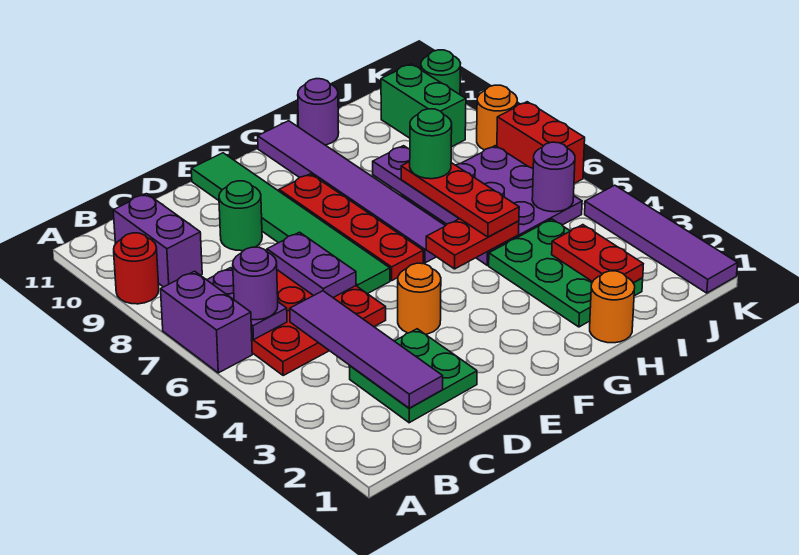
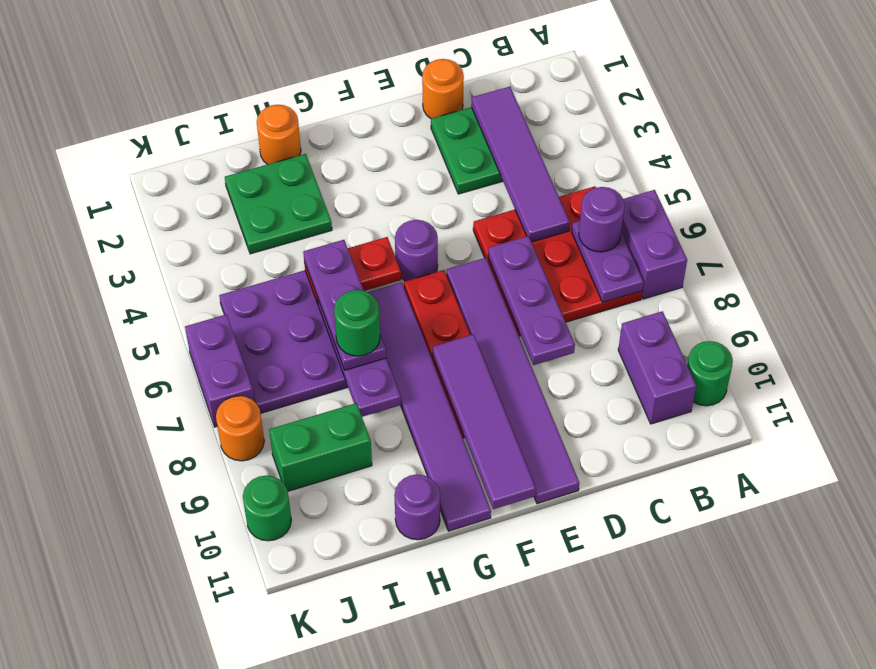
red 1x1 round brick [114,233,159,304] -> none
purple 1x2 plate [267,232,356,297] -> purple 1x3 plate [488,236,575,365]
green 1x1 round brick [219,181,262,251] -> green 1x1 round brick moved to [687,341,733,406]
orange 1x1 round brick [398,263,441,334] -> orange 1x1 round brick moved to [422,59,464,118]
green 1x6 tile [191,153,390,294] -> purple 1x6 tile [446,258,579,504]
green 2x3 plate [489,219,643,327] -> green 2x2 plate [225,154,332,254]
red 1x3 plate [401,162,519,237] -> purple 1x3 plate [303,240,386,370]
red 1x2 plate [552,225,643,283] -> none
purple 1x1 round brick [532,142,575,212] -> purple 1x1 round brick moved to [395,220,438,281]
green 1x2 brick [381,64,466,147] -> green 1x2 brick turned to [269,403,372,491]
purple 1x4 tile [585,185,738,293] -> purple 1x4 tile moved to [433,334,536,509]
red 1x2 brick [497,102,585,183] -> purple 1x2 brick [185,314,254,427]

